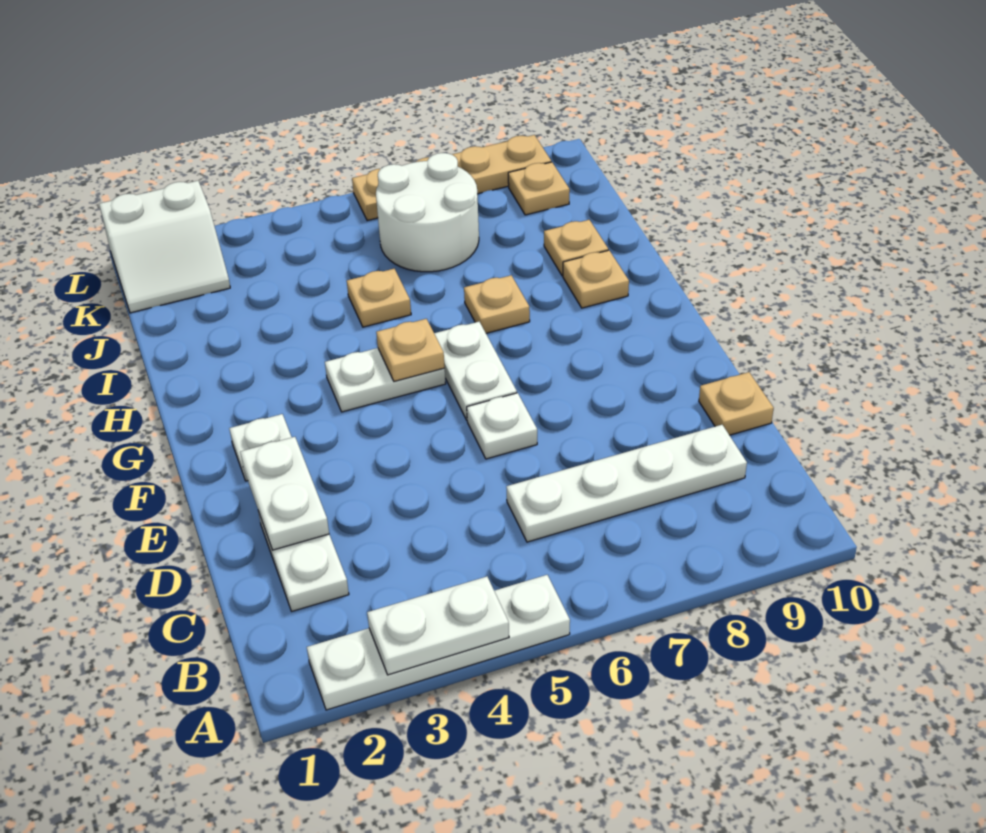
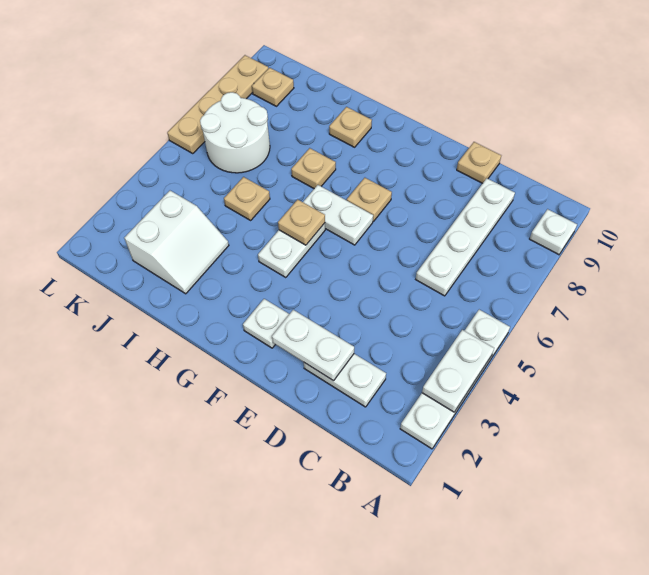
white 1x1 plate [467,393,537,459] -> white 1x1 plate moved to [530,209,577,255]
tan 1x1 plate [544,220,608,276] -> tan 1x1 plate moved to [347,178,392,221]
white 2x2 slope [99,181,230,313] -> white 2x2 slope moved to [124,191,229,294]

